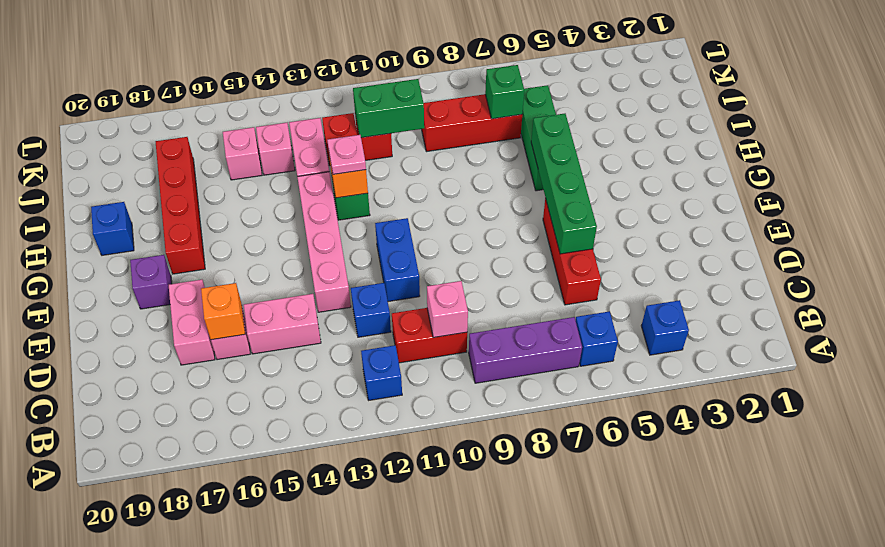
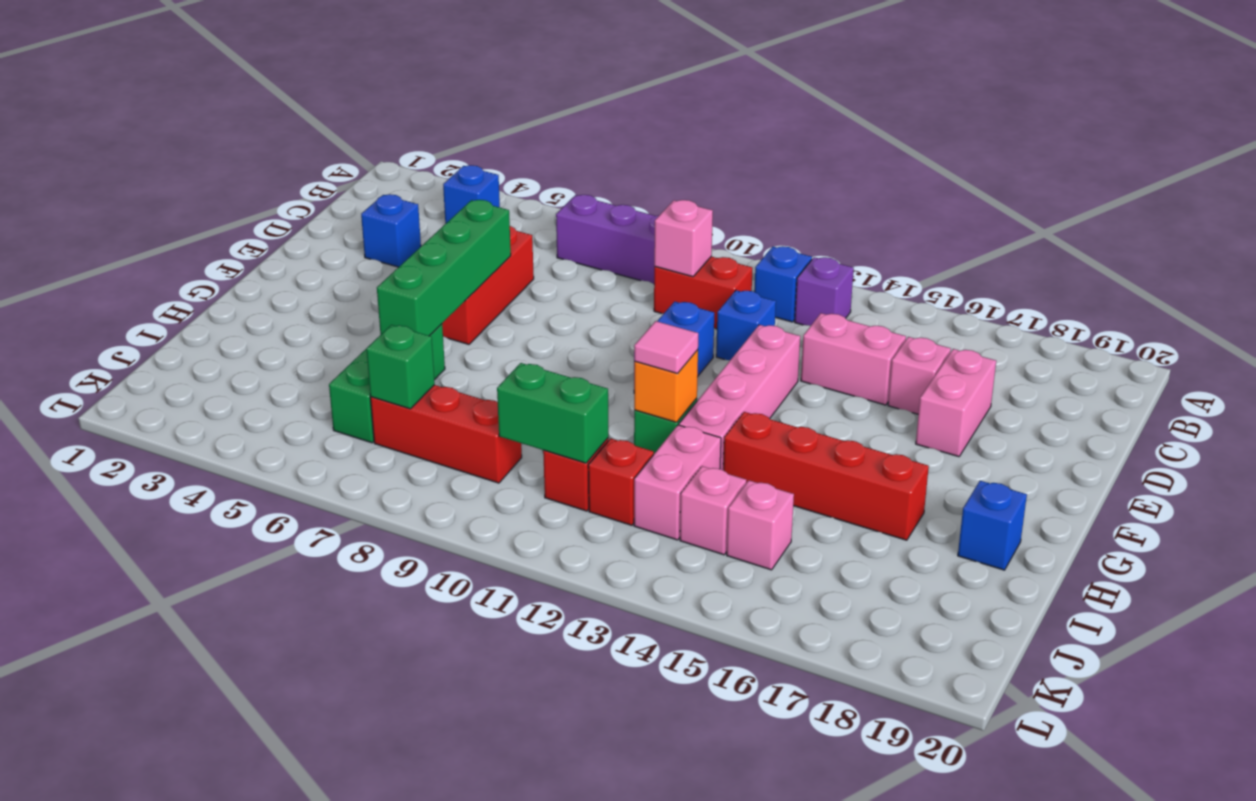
blue 1x1 brick [576,311,618,366] -> blue 1x1 brick moved to [361,194,421,267]
orange 1x1 brick [201,283,245,340] -> none
purple 1x1 brick [130,255,172,309] -> purple 1x1 brick moved to [795,257,854,326]
red 1x4 brick [156,137,205,274] -> red 1x4 brick turned to [723,412,929,540]
pink 1x1 plate [327,135,366,174] -> pink 1x1 tile [634,321,698,374]

